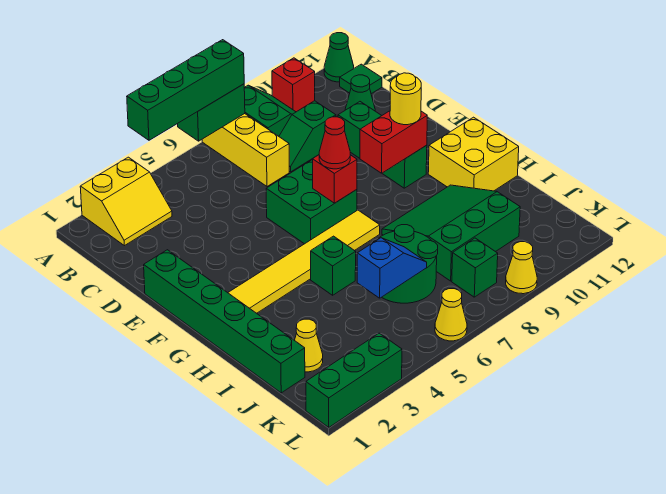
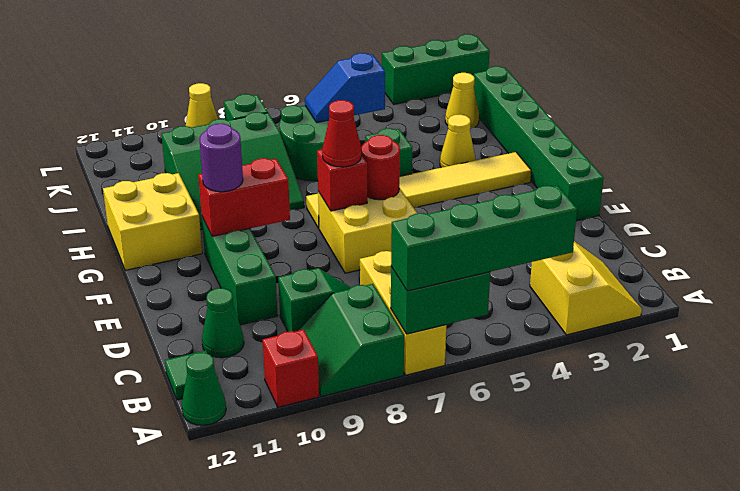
yellow 2x2 slope [80,157,172,246] -> yellow 2x2 slope turned to [530,241,642,335]
green 2x2 brick [266,160,357,244] -> yellow 2x2 brick [318,188,417,273]
none -> red 1x1 round brick [361,135,400,200]
yellow 1x1 round brick [390,73,421,125] -> purple 1x1 round brick [199,123,243,192]
yellow 1x1 cone [435,289,467,341] -> yellow 1x1 cone moved to [440,114,475,168]

